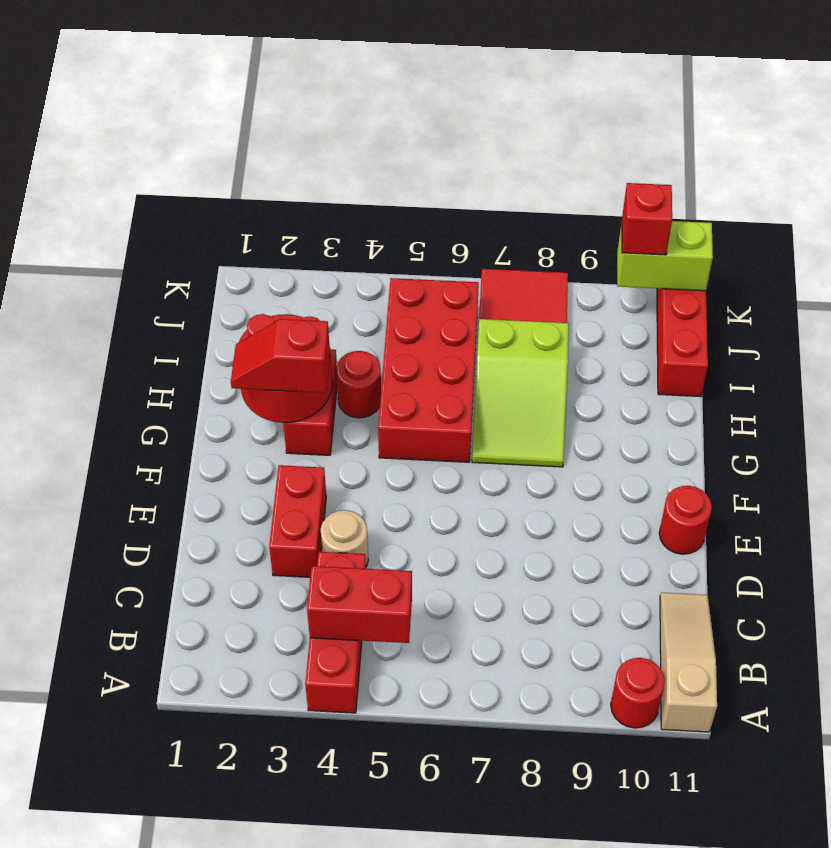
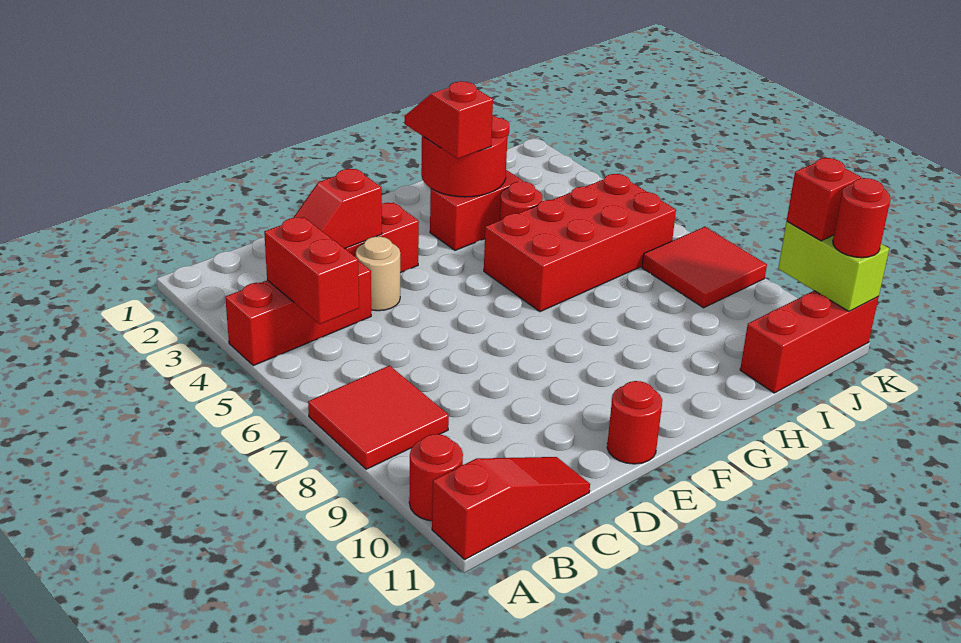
none -> red 2x2 tile [308,366,449,469]
tan 1x3 slope [660,592,717,732] -> red 1x3 slope [432,457,590,559]
none -> red 1x2 slope [294,169,382,248]
lime 2x3 slope [472,319,569,467] -> none
none -> red 1x1 round brick [833,178,891,258]

